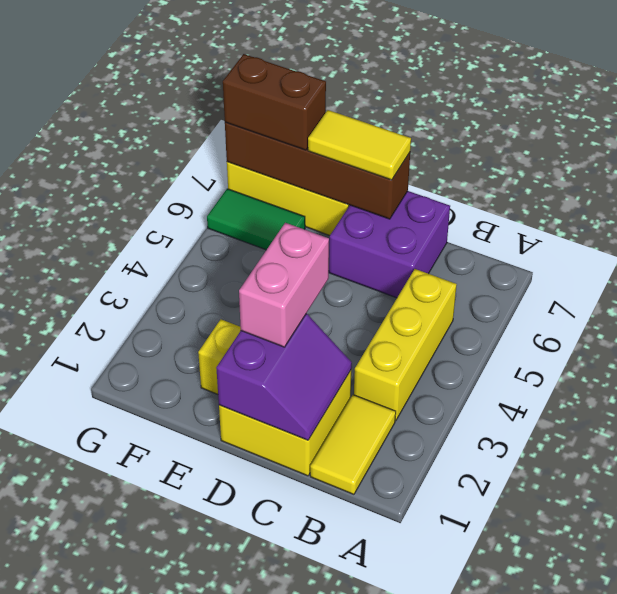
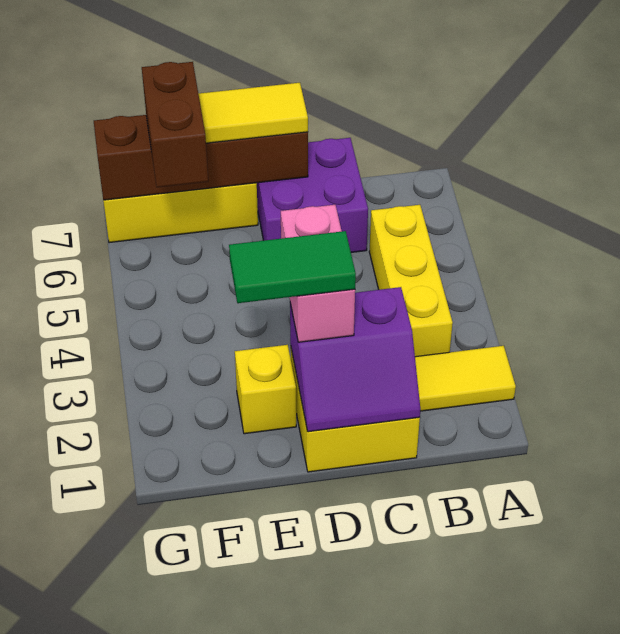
yellow 1x2 tile [310,395,396,494] -> yellow 1x2 tile turned to [415,346,516,411]
purple 2x2 slope [216,314,352,440] -> purple 2x2 slope turned to [290,287,420,432]
green 1x2 tile [207,189,305,250] -> green 1x2 tile moved to [229,231,356,303]
brown 1x2 brick [223,54,326,150] -> brown 1x2 brick turned to [142,62,208,187]

